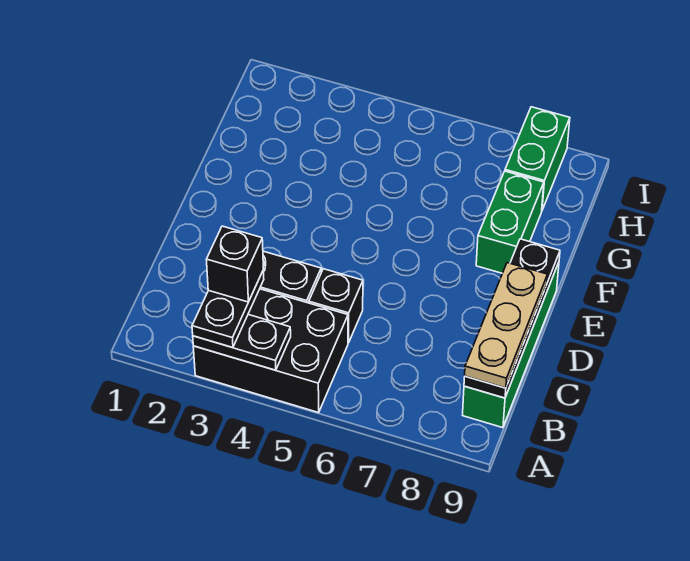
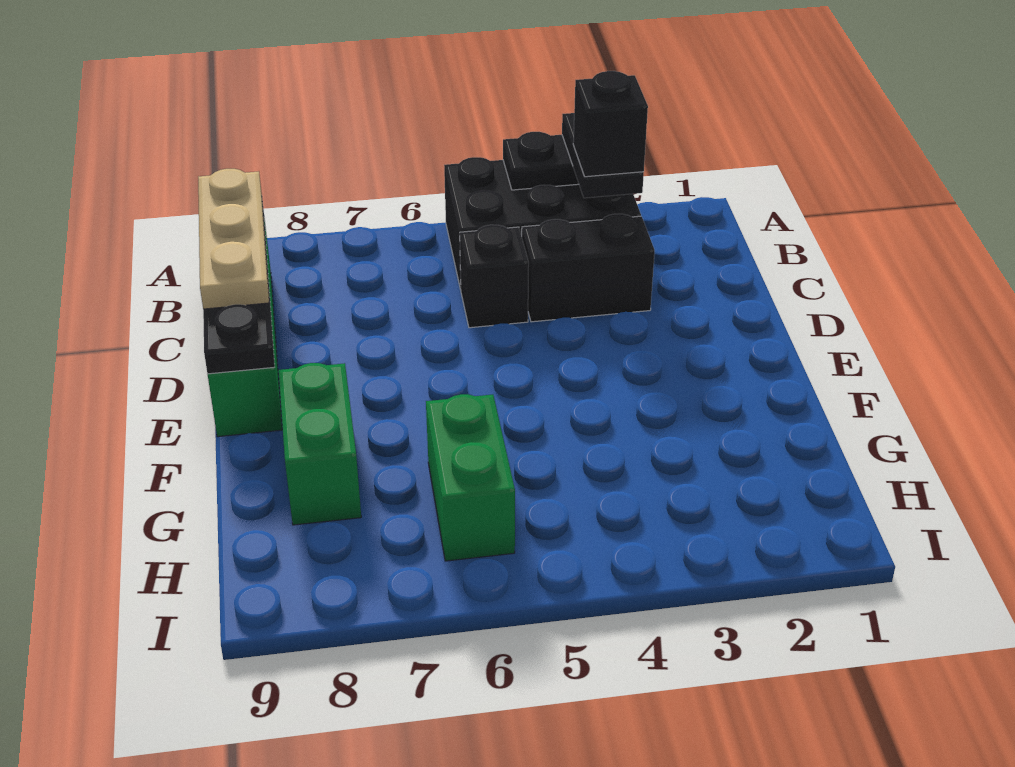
green 1x2 brick [505,107,570,210] -> green 1x2 brick moved to [426,394,515,561]

